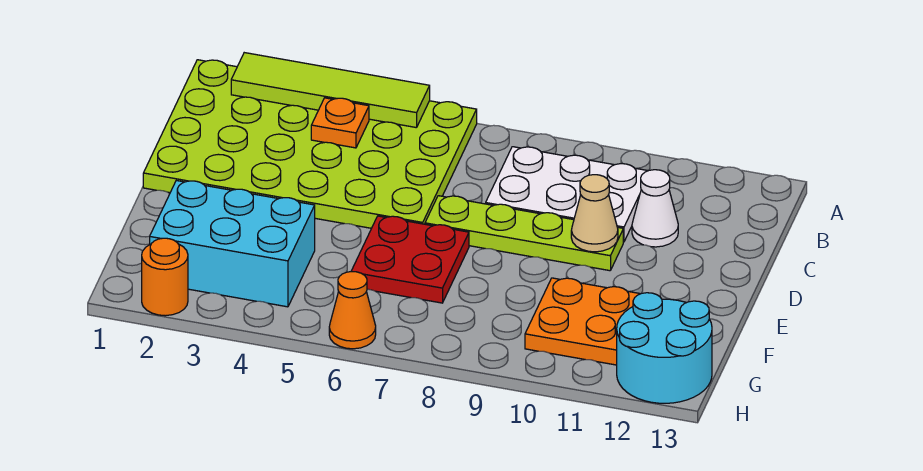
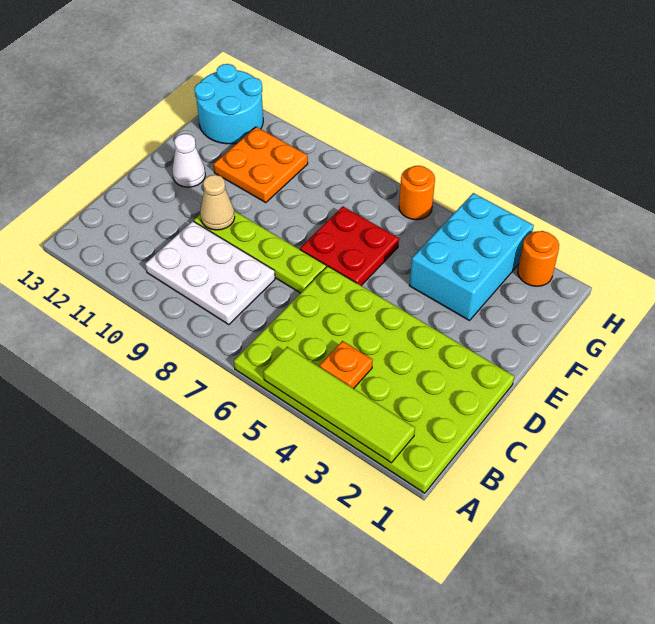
white 1x1 cone [632,170,678,247] -> white 1x1 cone moved to [172,134,205,187]
cyan 2x3 brick [150,180,315,307] -> cyan 2x3 brick turned to [410,193,534,321]
orange 1x1 cone [329,272,376,349] -> orange 1x1 round brick [399,166,435,220]

